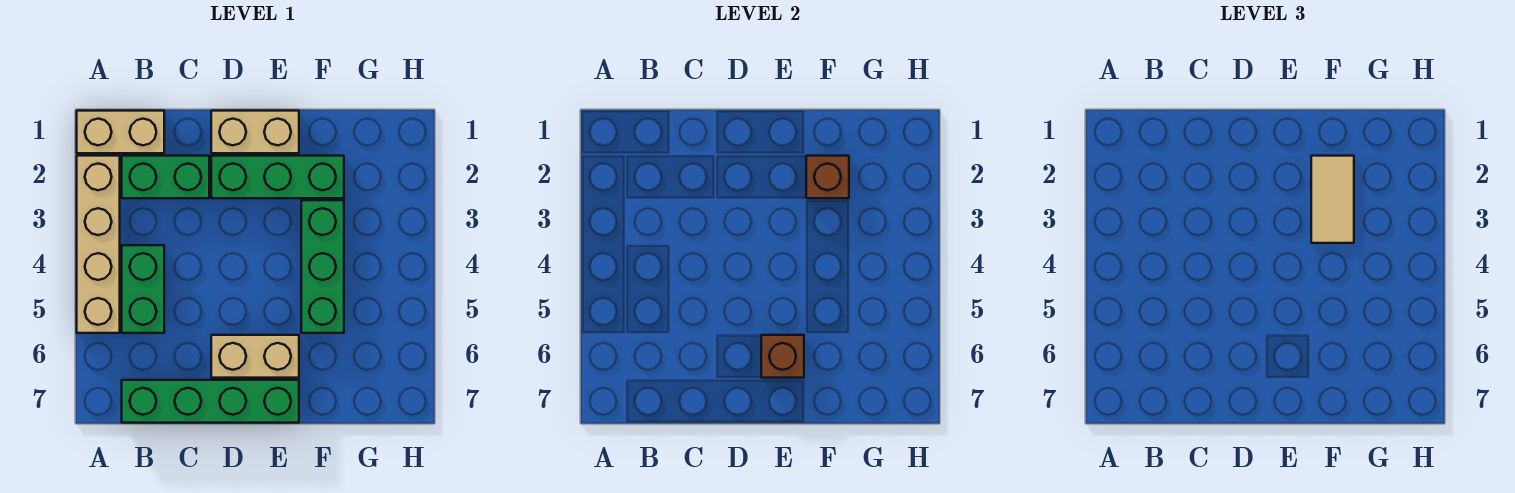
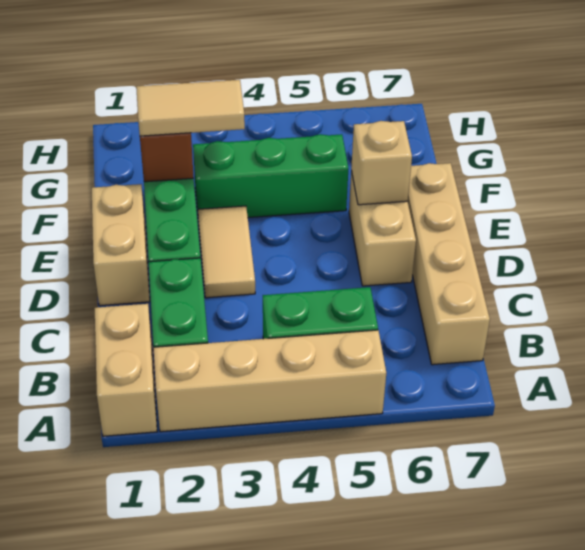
green 1x4 brick [122,380,299,423] -> tan 1x4 brick [408,163,490,365]
none -> tan 1x2 tile [198,206,255,298]
brown 1x1 brick [761,335,804,378] -> tan 1x1 brick [351,121,412,205]

